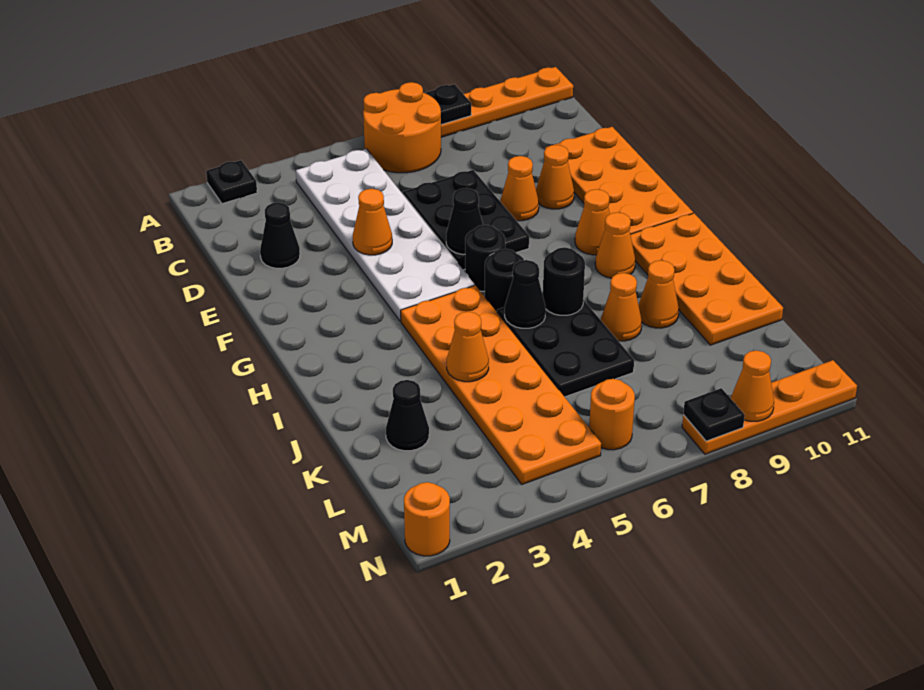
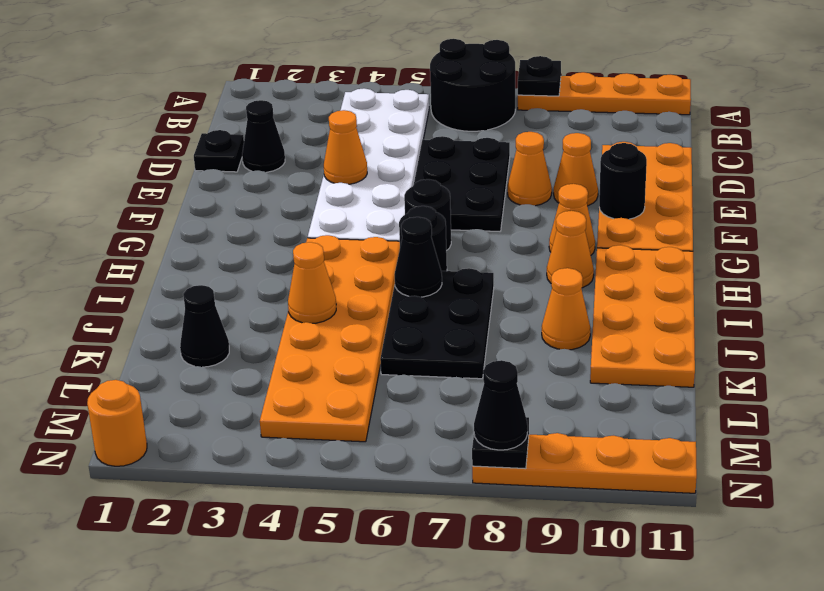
black 1x1 plate [206,160,257,204] -> black 1x1 plate moved to [194,130,244,172]
orange 2x2 round brick [363,82,441,173] -> black 2x2 round brick [430,39,515,131]
black 1x1 cone [446,188,483,255] -> black 1x1 cone moved to [474,360,528,450]
black 1x1 round brick [543,247,585,315] -> black 1x1 round brick moved to [599,143,647,219]
orange 1x1 cone [601,273,642,341] -> none
orange 1x1 round brick [589,379,635,450] -> none
orange 1x1 cone [731,350,774,421] -> none

